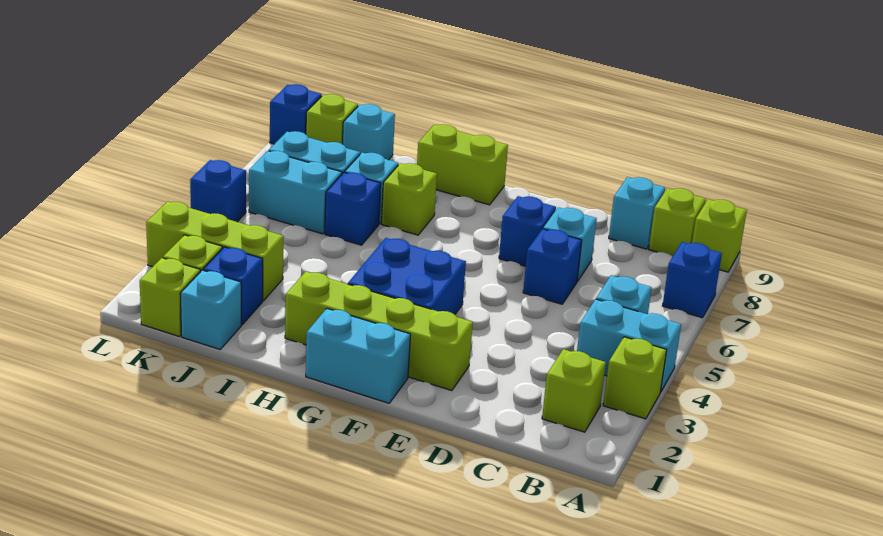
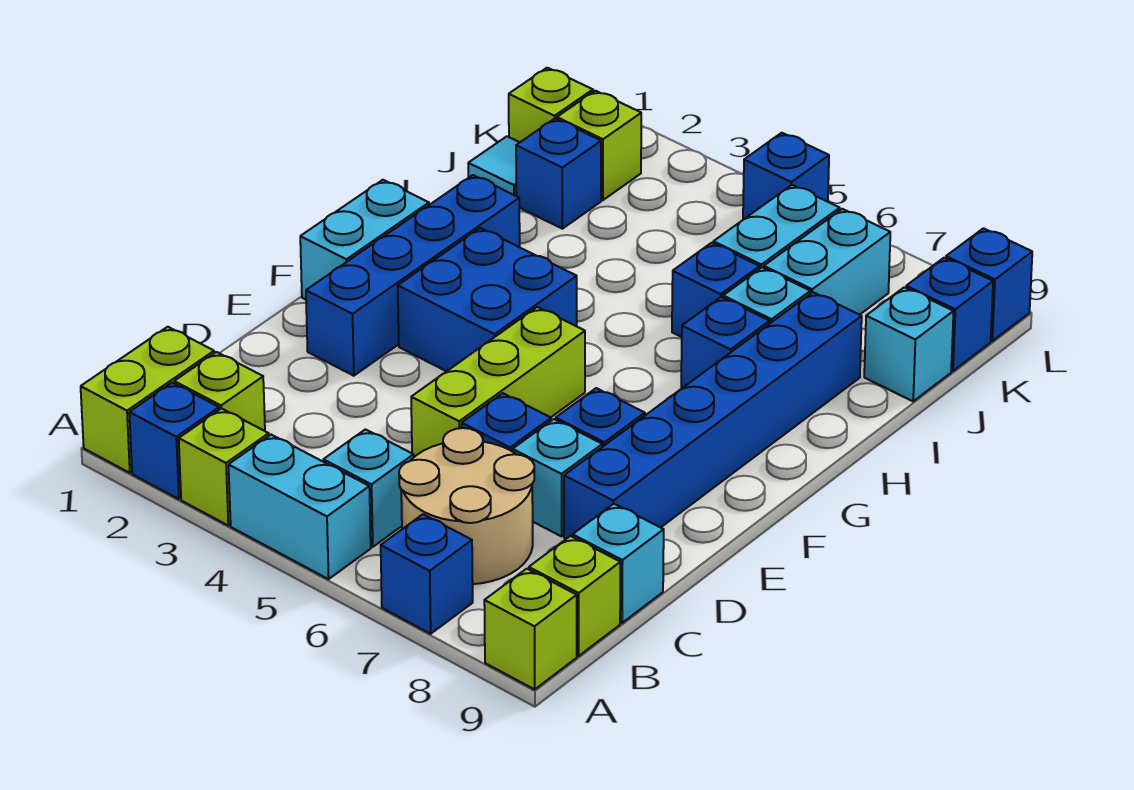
none -> blue 1x1 brick [129,383,219,499]
cyan 1x2 brick [577,299,681,392] -> cyan 1x2 brick turned to [229,435,371,579]
none -> tan 2x2 round brick [399,428,534,584]
none -> blue 1x6 brick [564,292,862,539]
lime 1x4 brick [285,271,473,391] -> blue 1x4 brick [306,175,520,376]
lime 1x2 brick [417,124,508,205] -> lime 1x2 brick moved to [81,327,214,473]
lime 1x1 brick [382,163,437,235] -> blue 1x1 brick [681,297,770,388]
cyan 1x1 brick [180,270,241,349] -> cyan 1x1 tile [468,136,520,196]
lime 1x3 brick [146,201,284,301] -> lime 1x3 brick moved to [411,307,585,457]
lime 1x1 brick [306,94,358,144] -> blue 1x1 brick [906,258,993,371]

